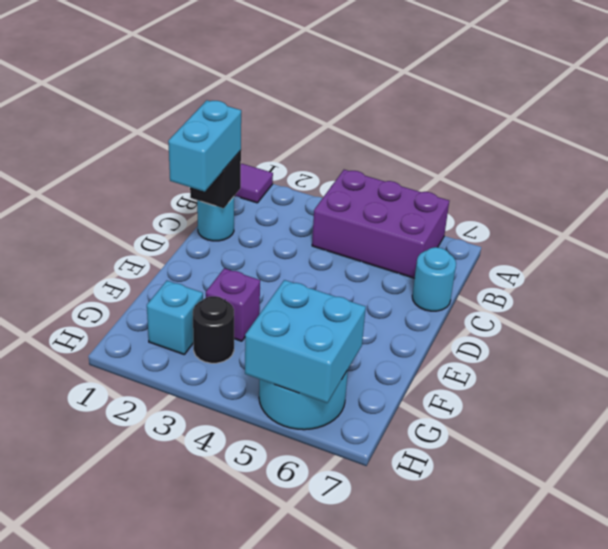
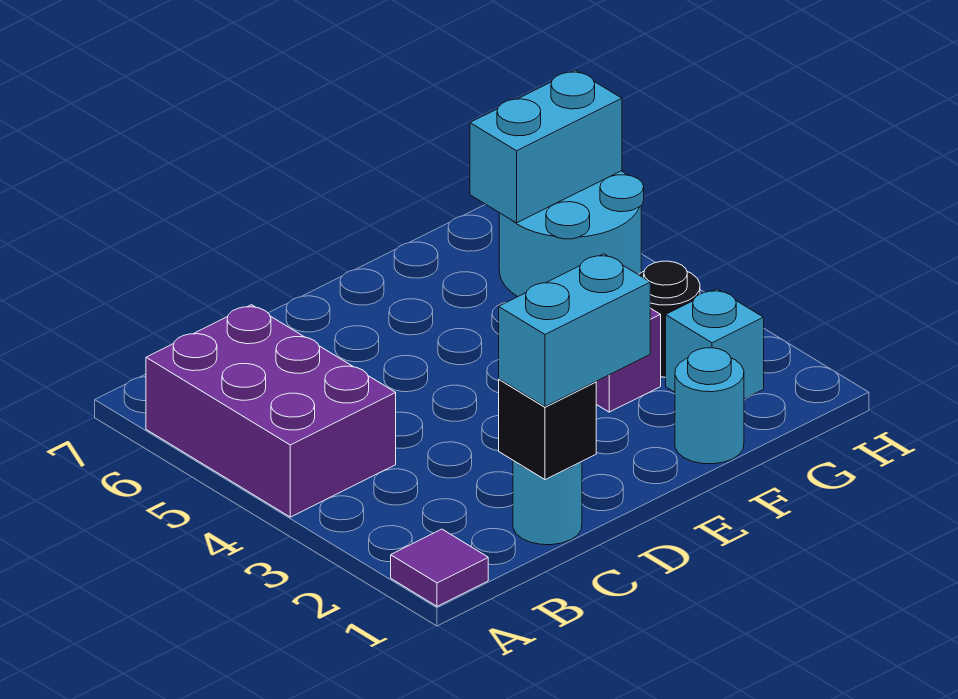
cyan 1x1 round brick [412,247,456,311] -> cyan 1x1 round brick moved to [675,348,744,464]
cyan 2x2 brick [245,280,366,403] -> cyan 1x2 brick [470,70,622,223]

